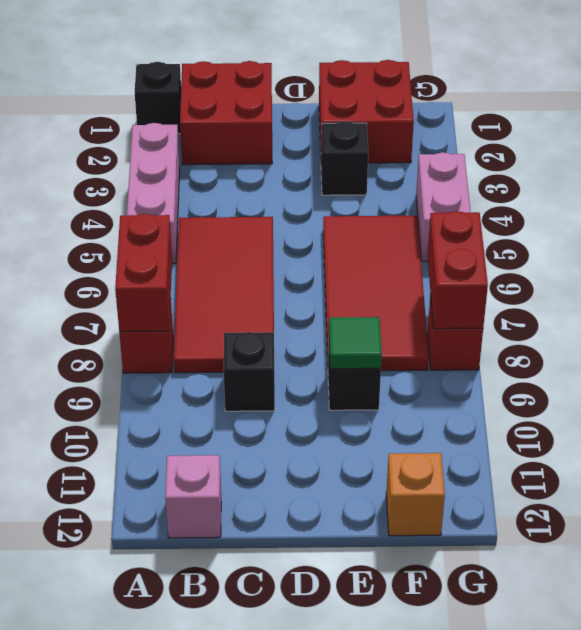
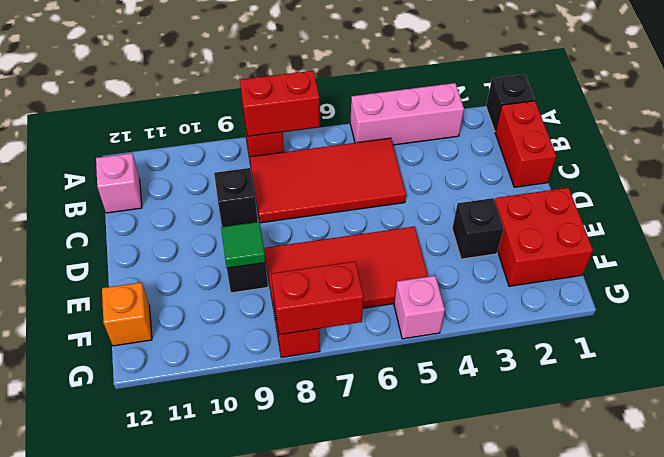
red 2x2 brick [180,61,272,165] -> red 1x2 brick [495,101,556,187]
pink 1x2 brick [416,152,471,261] -> pink 1x1 brick [394,276,445,339]

